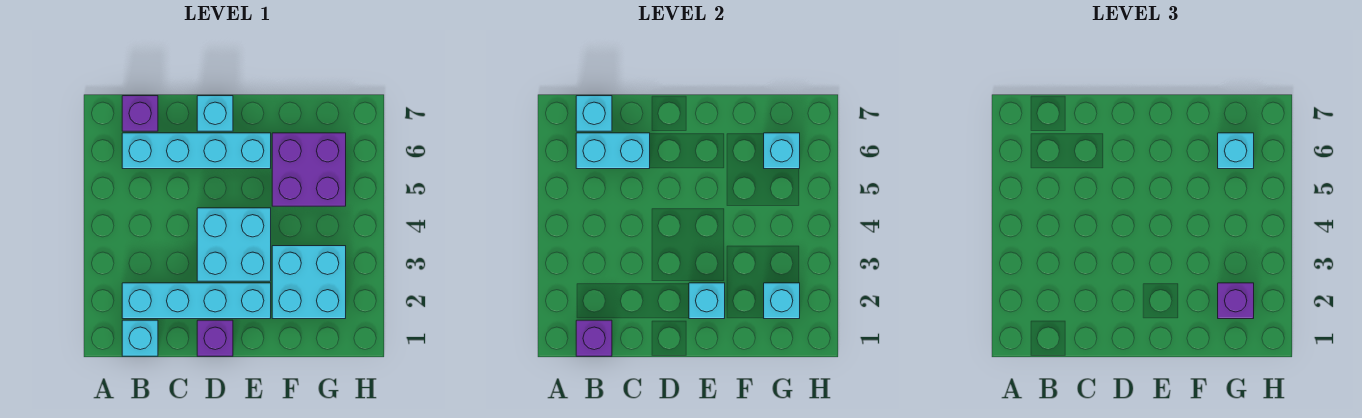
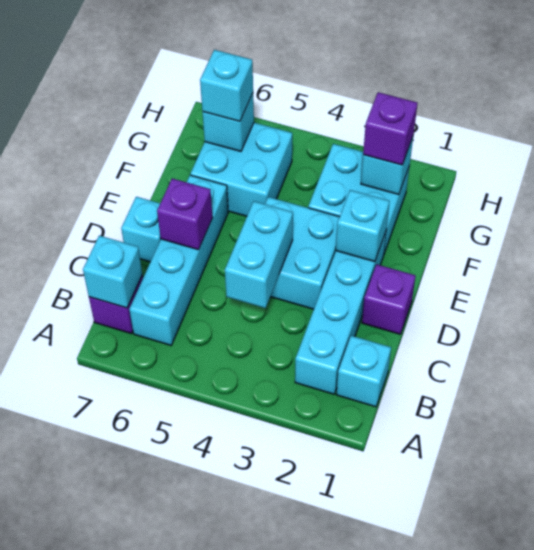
purple 1x1 brick [576,320,612,356] -> purple 1x1 brick moved to [157,178,213,250]
cyan 1x2 brick [576,133,650,169] -> cyan 1x2 brick moved to [225,201,293,308]
purple 2x2 brick [272,133,346,206] -> cyan 2x2 brick [190,123,292,216]

